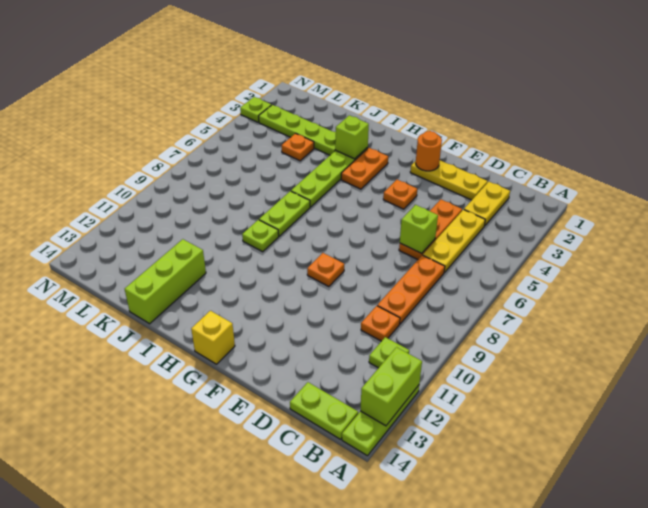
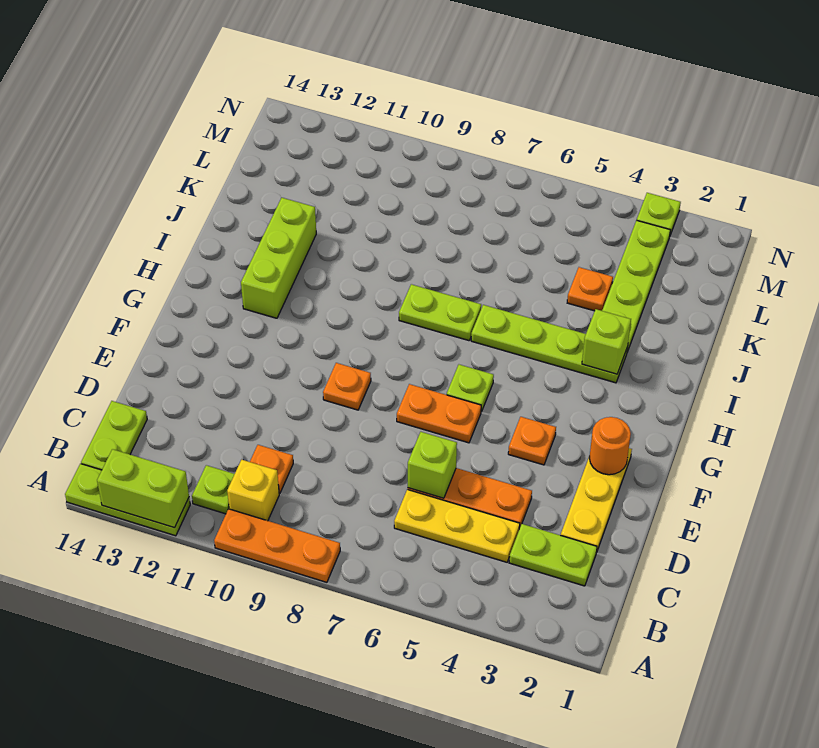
yellow 1x2 plate [464,182,510,226] -> lime 1x2 plate [509,524,597,586]
orange 1x3 plate [377,255,445,324] -> orange 1x3 plate moved to [214,509,340,582]
yellow 1x1 brick [191,311,235,364] -> yellow 1x1 brick moved to [227,460,279,521]
orange 1x2 plate [341,148,388,189] -> orange 1x2 plate moved to [397,384,481,443]
lime 1x1 plate [242,220,279,252] -> lime 1x1 plate moved to [447,365,494,412]
lime 1x3 brick [125,239,206,324] -> lime 1x3 brick turned to [241,198,316,318]

